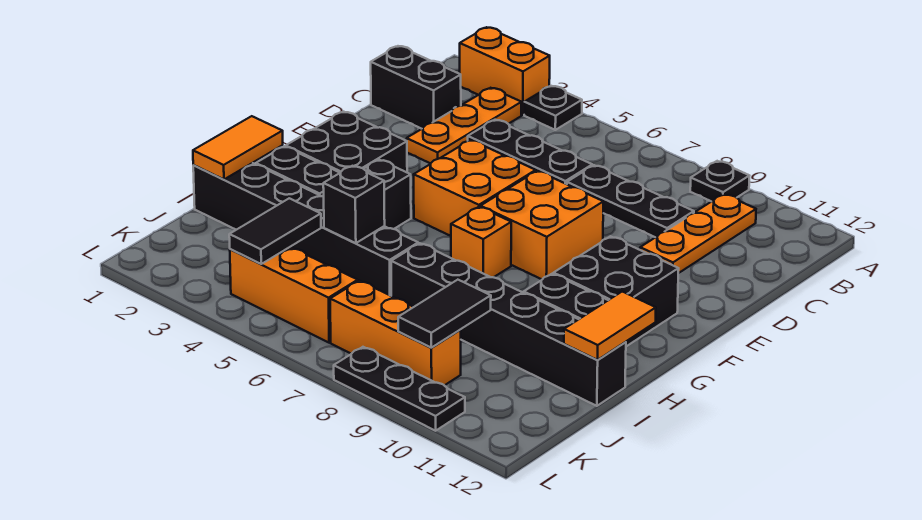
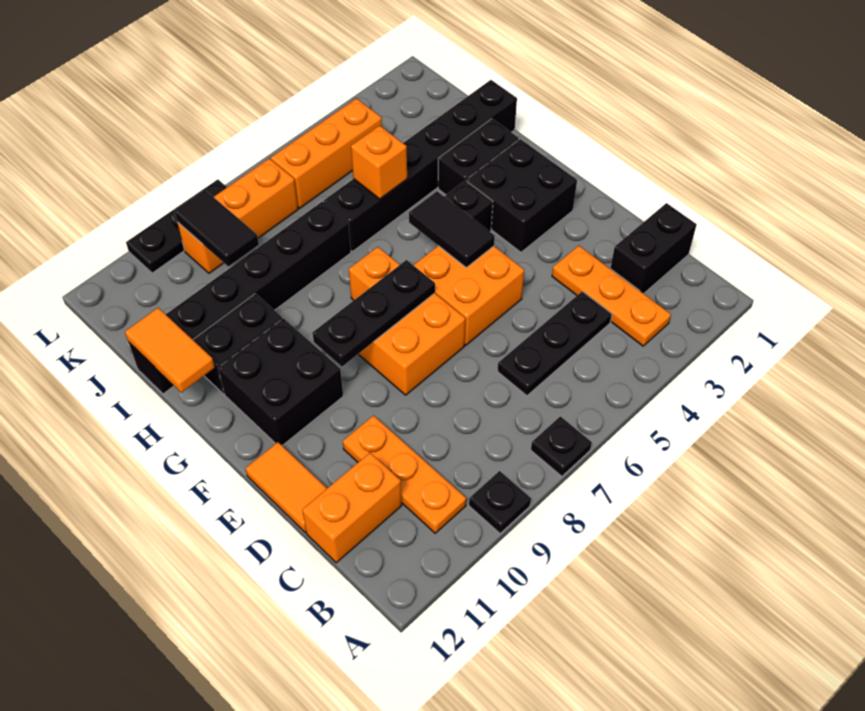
orange 1x2 brick [460,27,550,115] -> orange 1x2 brick moved to [302,453,402,563]
black 1x1 plate [524,86,582,130] -> black 1x1 plate moved to [531,416,592,476]
black 1x3 plate [567,165,694,237] -> black 1x3 plate moved to [312,260,435,367]
orange 1x2 tile [193,116,283,179] -> orange 1x2 tile moved to [246,442,327,532]
black 1x1 brick [323,166,385,243] -> orange 1x1 brick [351,126,407,199]
black 1x2 tile [229,198,321,264] -> black 1x2 tile moved to [409,192,495,267]

